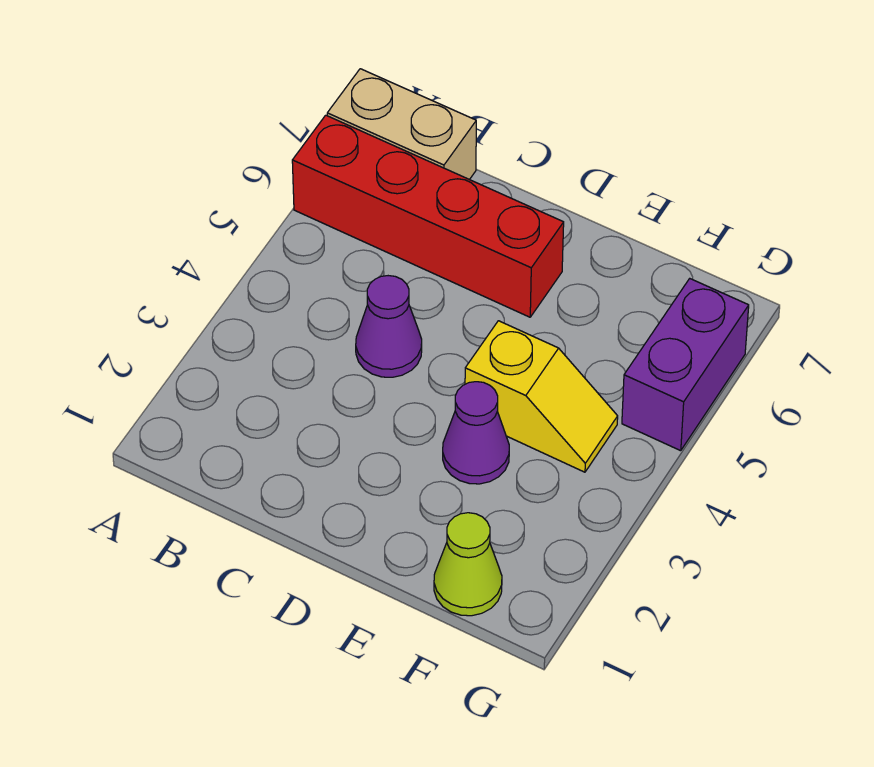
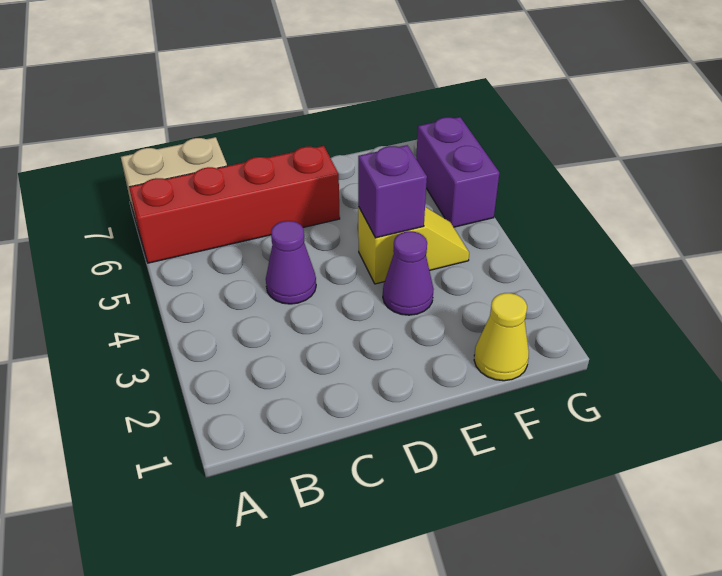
none -> purple 1x1 brick [358,145,427,238]
lime 1x1 cone [434,513,502,616] -> yellow 1x1 cone [474,293,529,381]

